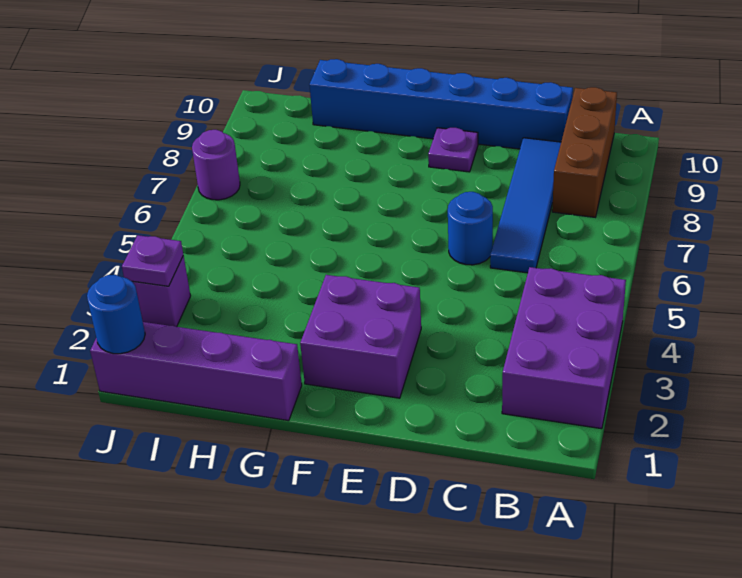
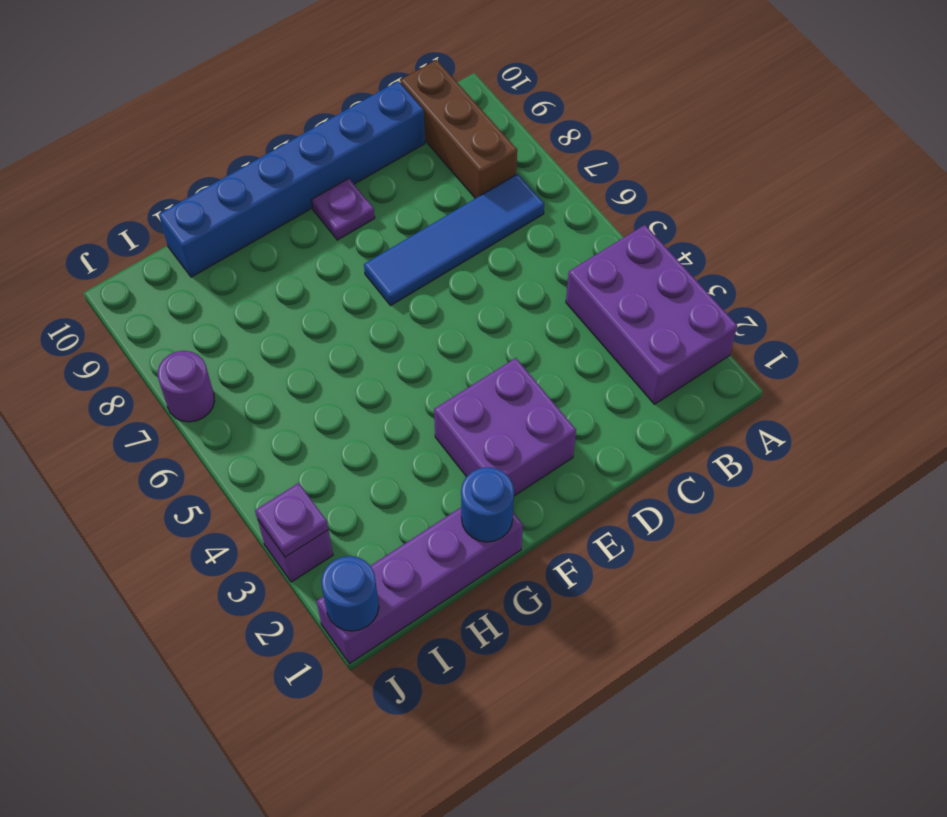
blue 1x4 tile [490,138,561,273] -> blue 1x4 tile turned to [364,174,544,305]
blue 1x1 round brick [448,192,493,265] -> blue 1x1 round brick moved to [461,467,514,542]

